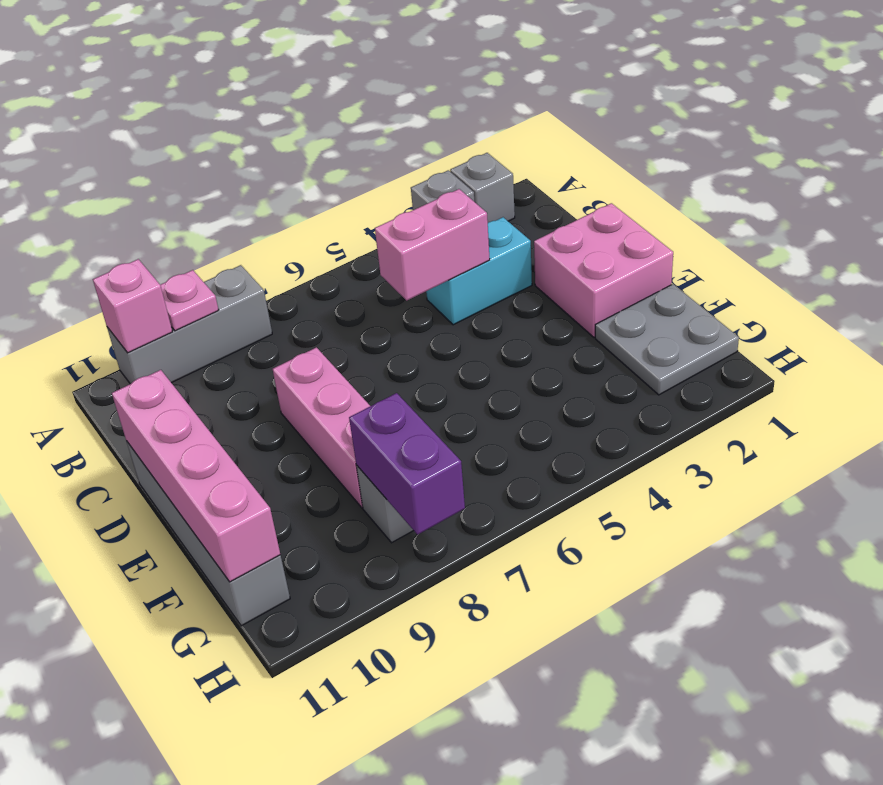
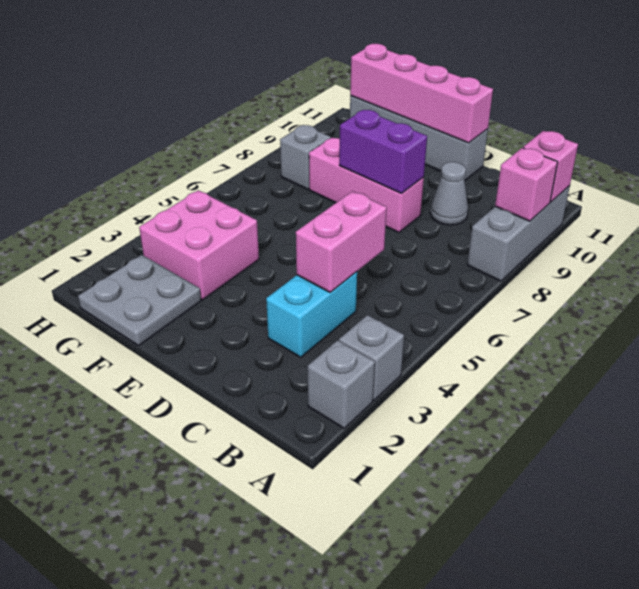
pink 1x1 plate [161,270,219,331] -> pink 1x1 brick [495,148,558,221]
none -> grey 1x1 cone [431,162,468,225]
pink 2x2 brick [534,203,673,337] -> pink 2x2 brick moved to [139,190,259,300]
purple 1x2 brick [349,393,465,535] -> purple 1x2 brick moved to [339,110,427,193]

